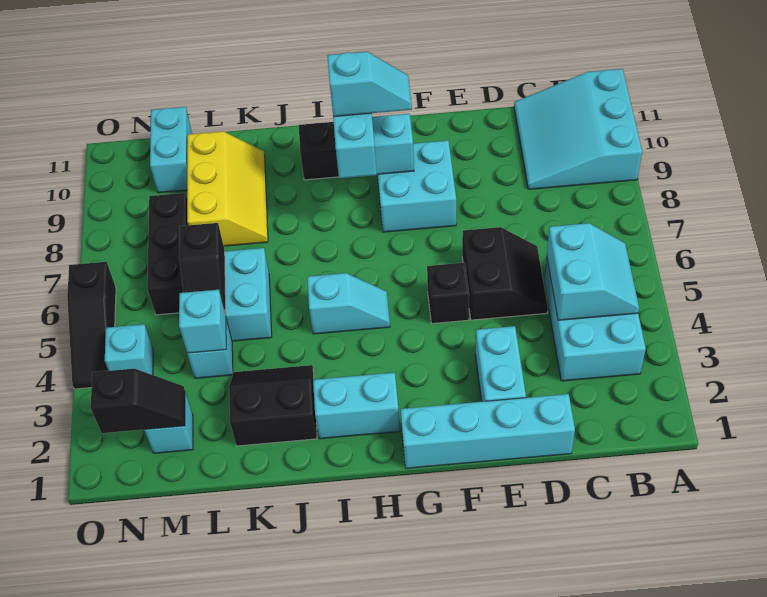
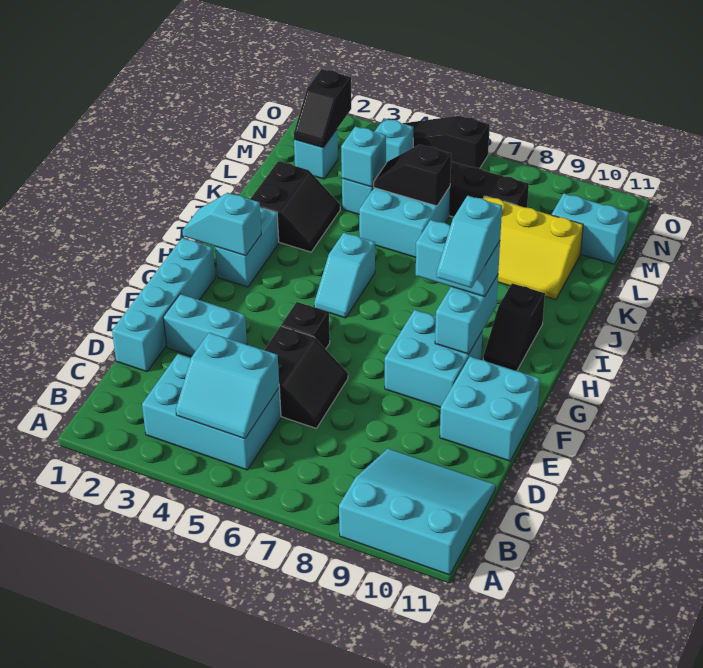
black 2x2 slope [462,227,548,320] -> black 2x2 slope turned to [264,326,348,428]
none -> cyan 2x2 brick [440,357,540,461]
none -> cyan 1x2 slope [182,193,261,256]

